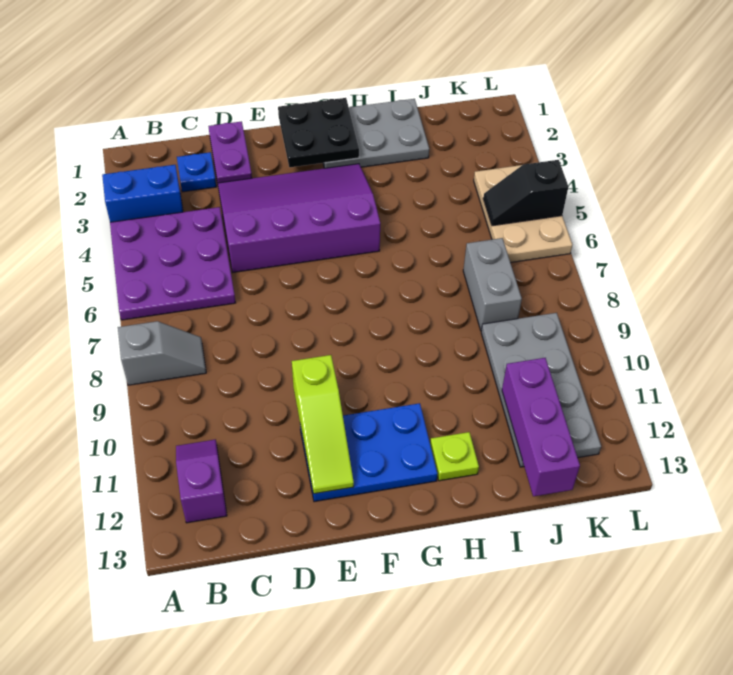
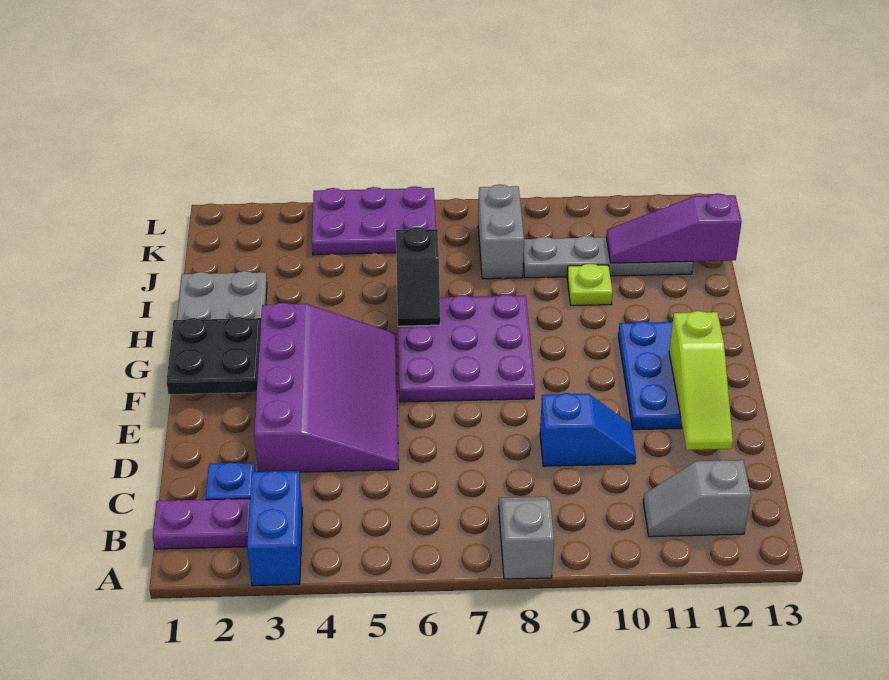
purple 3x3 plate [110,207,236,320] -> purple 3x3 plate moved to [398,294,535,402]
purple 1x2 slope [176,439,227,523] -> grey 1x2 slope [643,460,751,537]
purple 1x2 plate [208,121,252,183] -> purple 1x2 plate moved to [153,499,250,549]
purple 3x4 slope [218,164,380,272] -> purple 3x4 slope turned to [254,303,399,472]
none -> blue 1x2 slope [540,393,636,466]
lime 1x3 slope [292,355,354,494] -> lime 1x3 slope turned to [669,311,733,450]
lime 1x1 plate [430,432,479,481] -> lime 1x1 plate moved to [567,264,613,305]
grey 1x2 brick [463,238,522,330] -> grey 1x2 brick turned to [478,184,524,279]
grey 2x4 plate [481,313,601,467] -> grey 1x4 plate [523,236,693,278]
purple 1x3 brick [502,358,580,496] -> purple 1x3 slope [606,193,742,263]
tan 2x3 plate [474,165,572,263] -> purple 2x3 plate [312,186,436,255]
black 1x2 slope [483,160,568,226] -> black 1x2 slope moved to [396,227,440,326]

